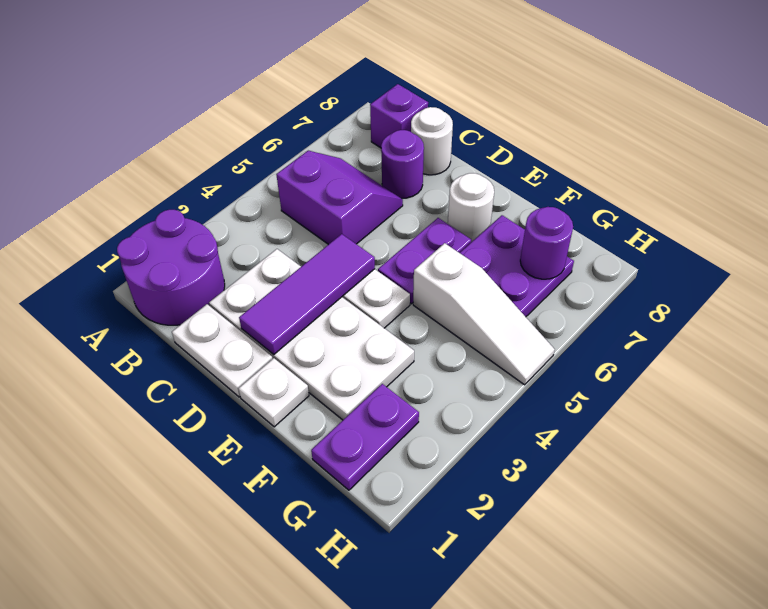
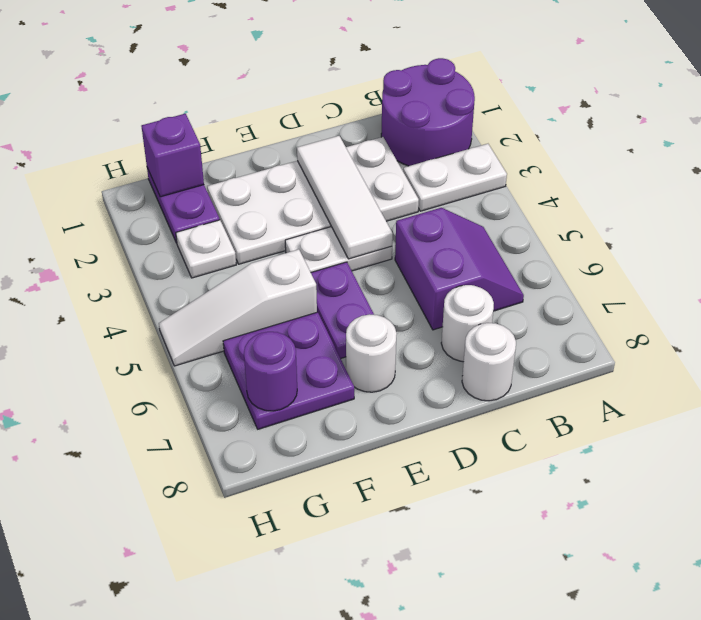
purple 2x2 slope [276,151,403,245] -> purple 2x2 slope turned to [395,208,524,330]
purple 1x1 brick [370,84,428,148] -> purple 1x1 brick moved to [142,114,204,197]
white 1x2 plate [172,304,273,397] -> white 1x2 plate moved to [403,144,507,211]
purple 1x1 round brick [381,130,424,198] -> white 1x1 round brick [441,285,494,362]
purple 1x3 tile [239,234,375,355] -> white 1x3 tile [297,136,393,259]
white 1x1 plate [239,358,309,427] -> white 1x1 plate moved to [176,220,236,278]

